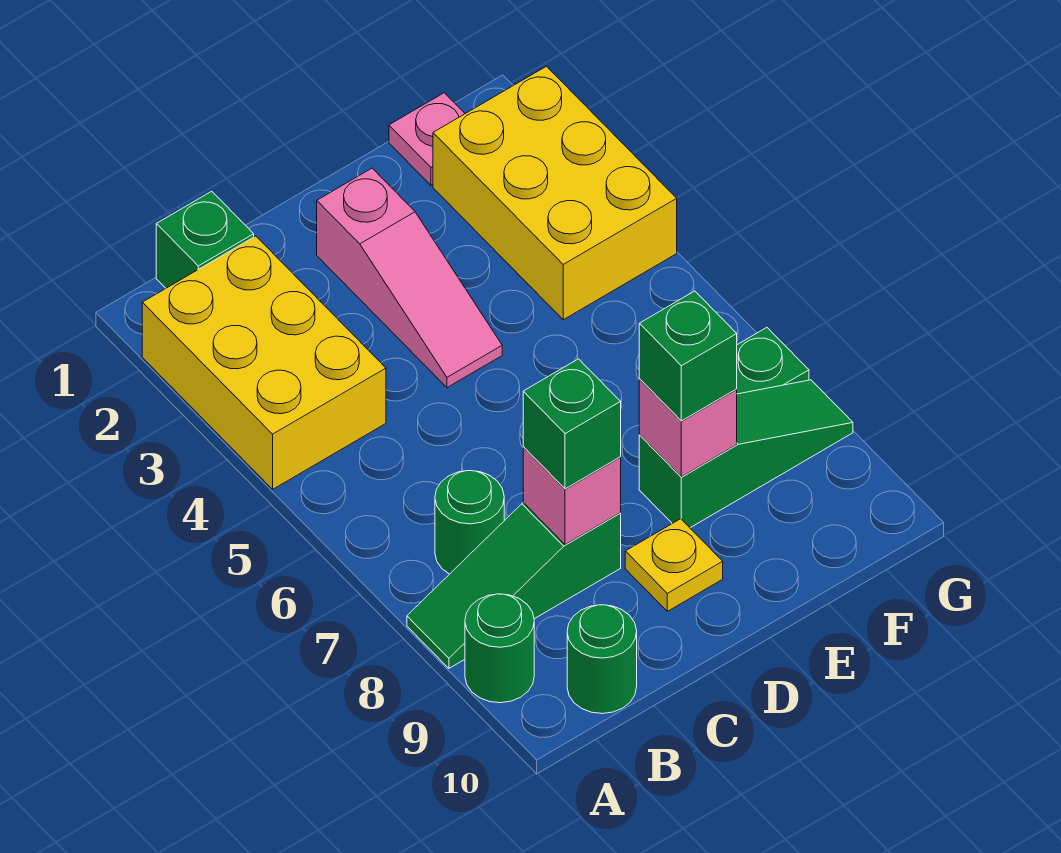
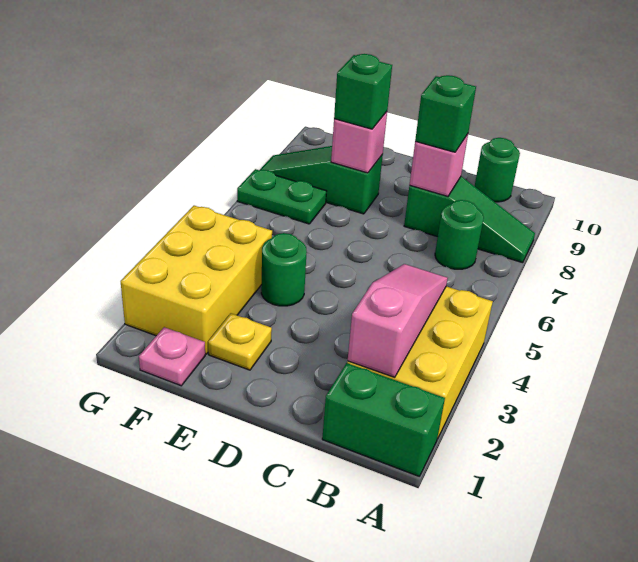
green 1x1 round brick [465,594,534,703] -> green 1x1 round brick moved to [261,233,307,306]
green 1x1 brick [156,191,254,288] -> green 1x2 brick [322,363,445,476]
pink 1x3 slope [317,168,502,388] -> pink 1x3 slope moved to [348,264,448,377]
yellow 1x1 plate [625,519,723,611] -> yellow 1x1 plate moved to [208,313,272,370]

